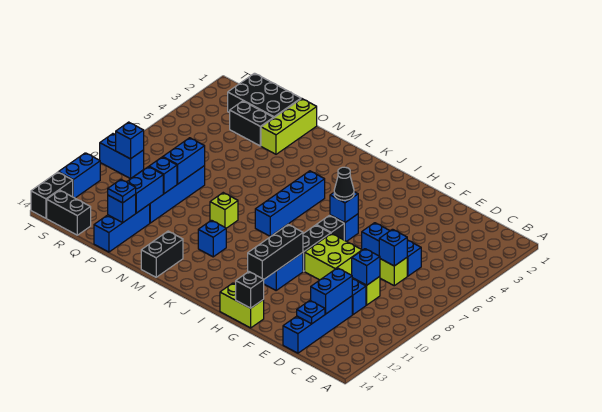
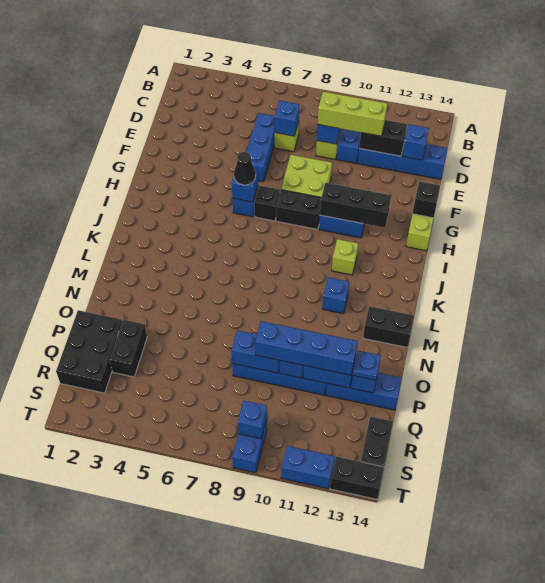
blue 1x2 brick [311,268,352,314] -> black 1x2 brick [359,120,407,156]
blue 1x1 plate [297,300,325,324] -> blue 1x1 brick [402,124,429,160]
blue 1x4 brick [255,171,325,236] -> blue 1x4 brick moved to [255,321,358,375]
lime 1x1 brick [210,193,238,228] -> lime 1x1 brick moved to [332,239,358,275]
lime 1x3 brick [261,99,317,154] -> lime 1x3 brick moved to [318,92,387,136]

